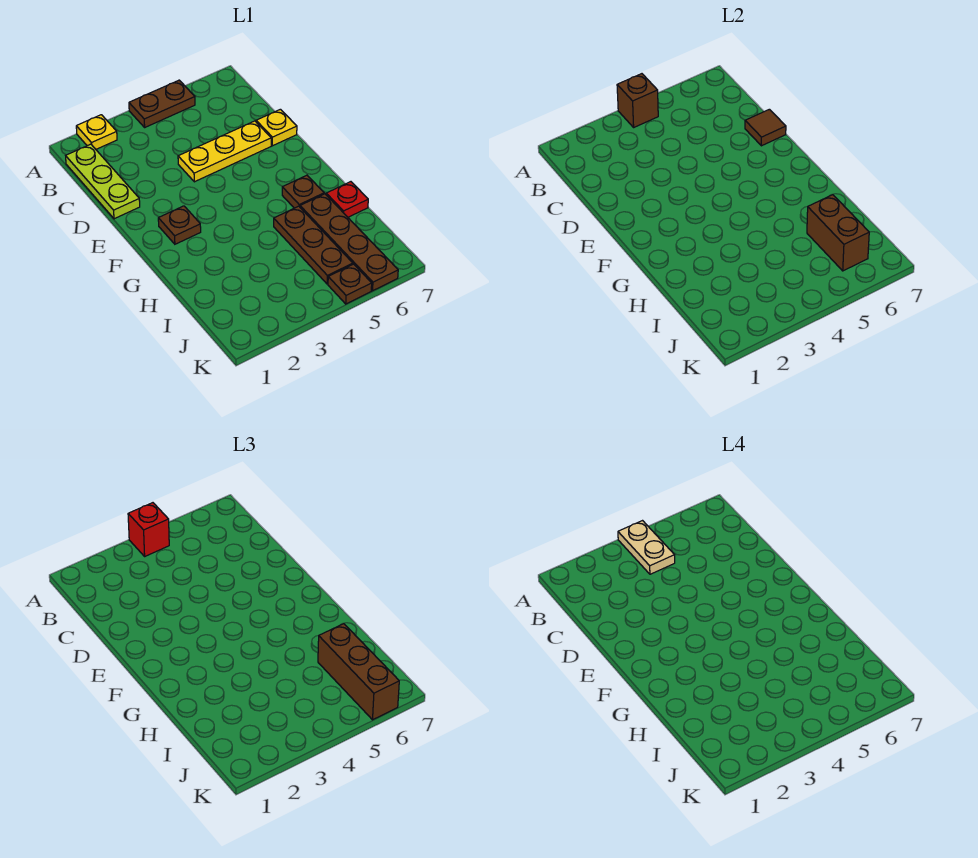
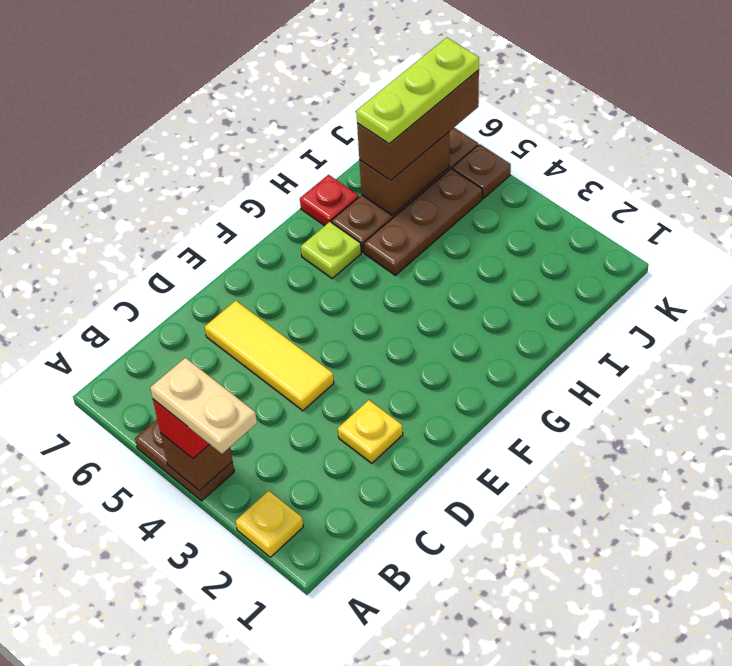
tan 1x2 plate [618,521,675,574] -> tan 1x2 plate turned to [150,358,257,454]
lime 1x3 plate [66,144,140,219] -> lime 1x3 plate moved to [356,37,479,144]
yellow 1x3 plate [178,121,271,182] -> yellow 1x3 tile [205,301,334,411]
yellow 1x1 plate [256,109,297,146] -> yellow 1x1 plate moved to [338,400,403,463]
brown 1x1 tile [745,109,786,146] -> none
brown 1x1 plate [158,206,201,244] -> none
brown 1x1 plate [282,175,324,208] -> lime 1x1 plate [301,222,361,279]

